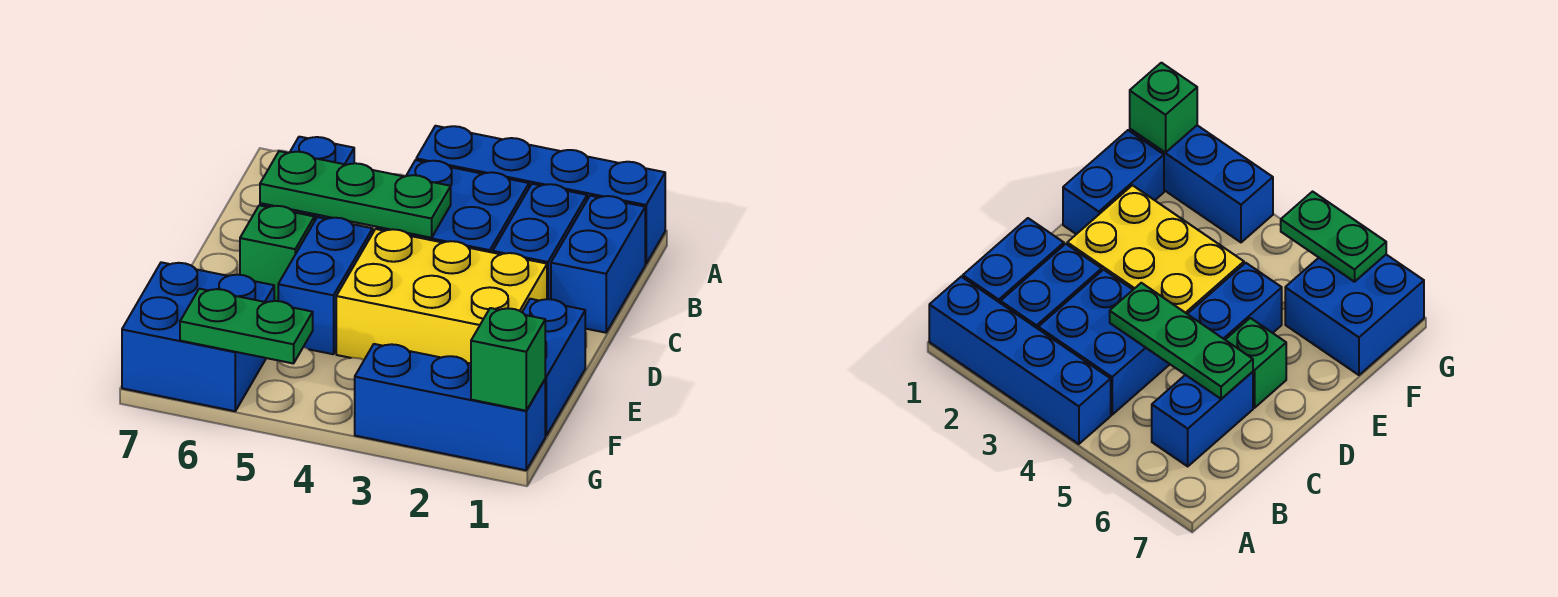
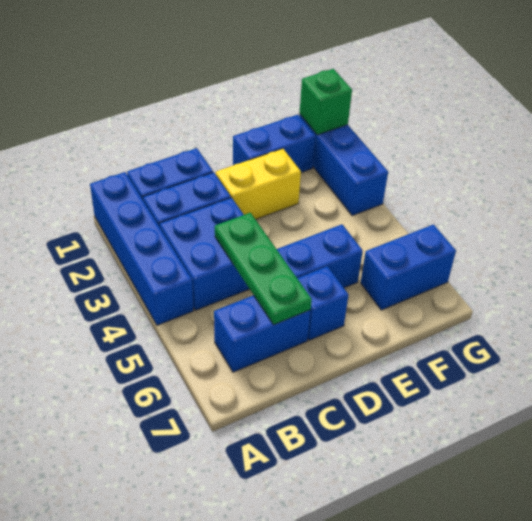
yellow 2x3 brick [336,229,547,363] -> yellow 1x2 brick [216,149,301,219]
green 1x1 brick [240,205,314,301] -> blue 1x1 brick [297,266,348,340]
blue 2x2 brick [122,262,274,411] -> blue 1x2 brick [361,225,456,310]
green 1x2 plate [180,289,313,364] -> none

